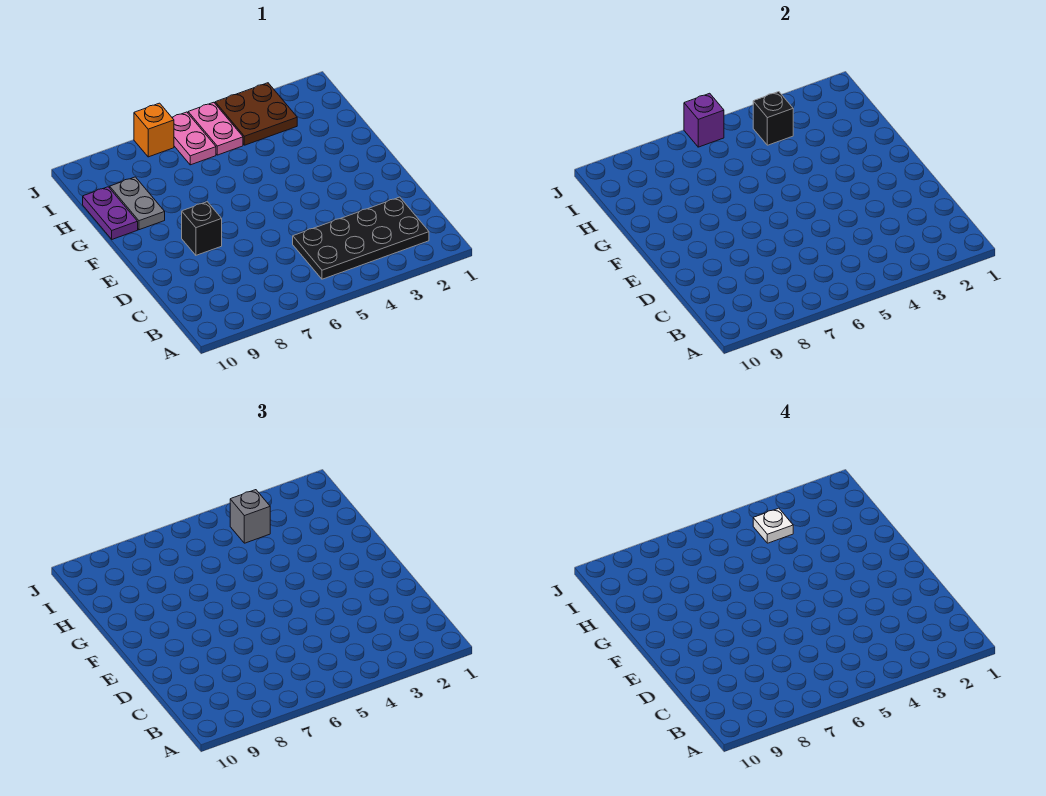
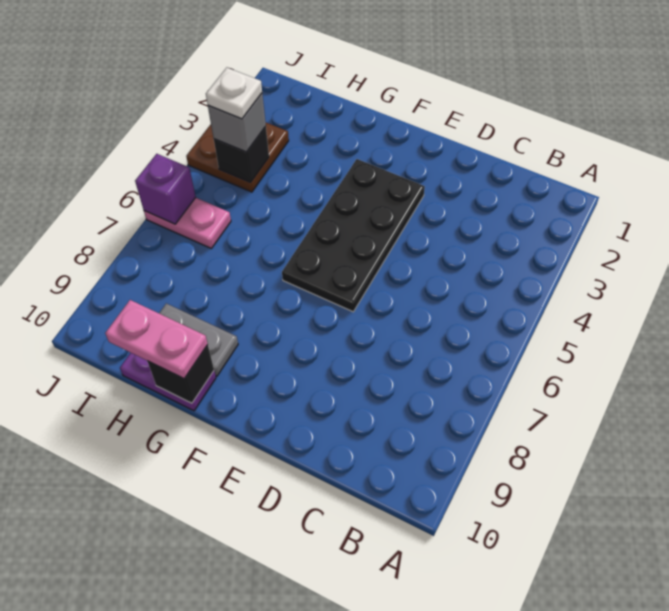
black 2x4 plate [293,197,429,279] -> black 2x4 plate moved to [282,159,425,312]
black 1x1 brick [182,202,222,255] -> black 1x1 brick moved to [147,345,214,403]
pink 1x2 plate [188,102,243,155] -> pink 1x2 plate moved to [105,300,208,379]
orange 1x1 brick [134,103,174,157] -> none

